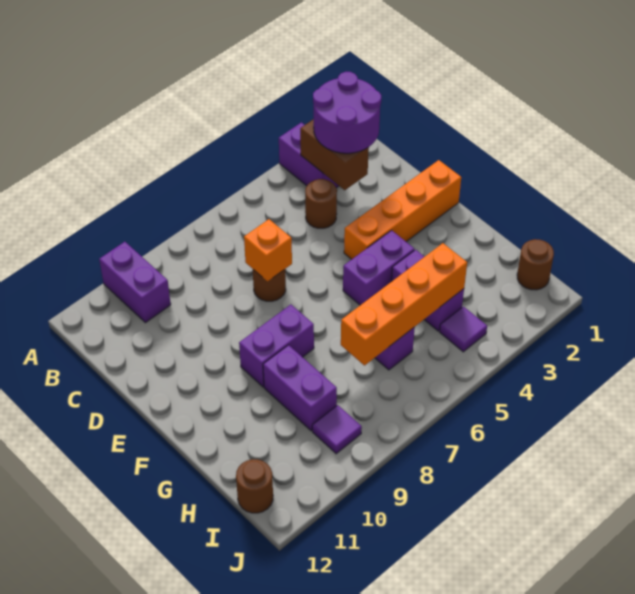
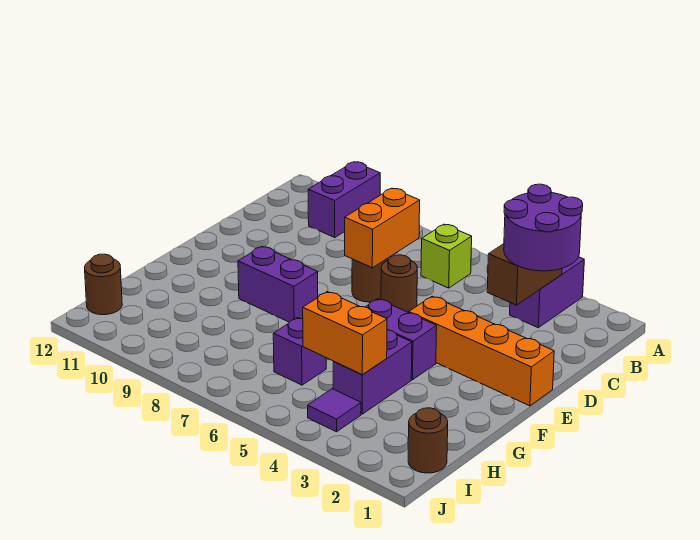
none -> lime 1x1 brick [421,224,472,288]
brown 1x1 round brick [305,179,337,228] -> brown 1x1 round brick moved to [381,255,417,313]
orange 1x1 brick [244,219,292,281] -> orange 1x2 brick [345,189,420,268]
purple 1x2 brick [263,345,337,431] -> none
orange 1x4 brick [341,243,467,365] -> orange 1x2 brick [303,292,387,375]
purple 1x1 tile [312,405,362,454] -> none

